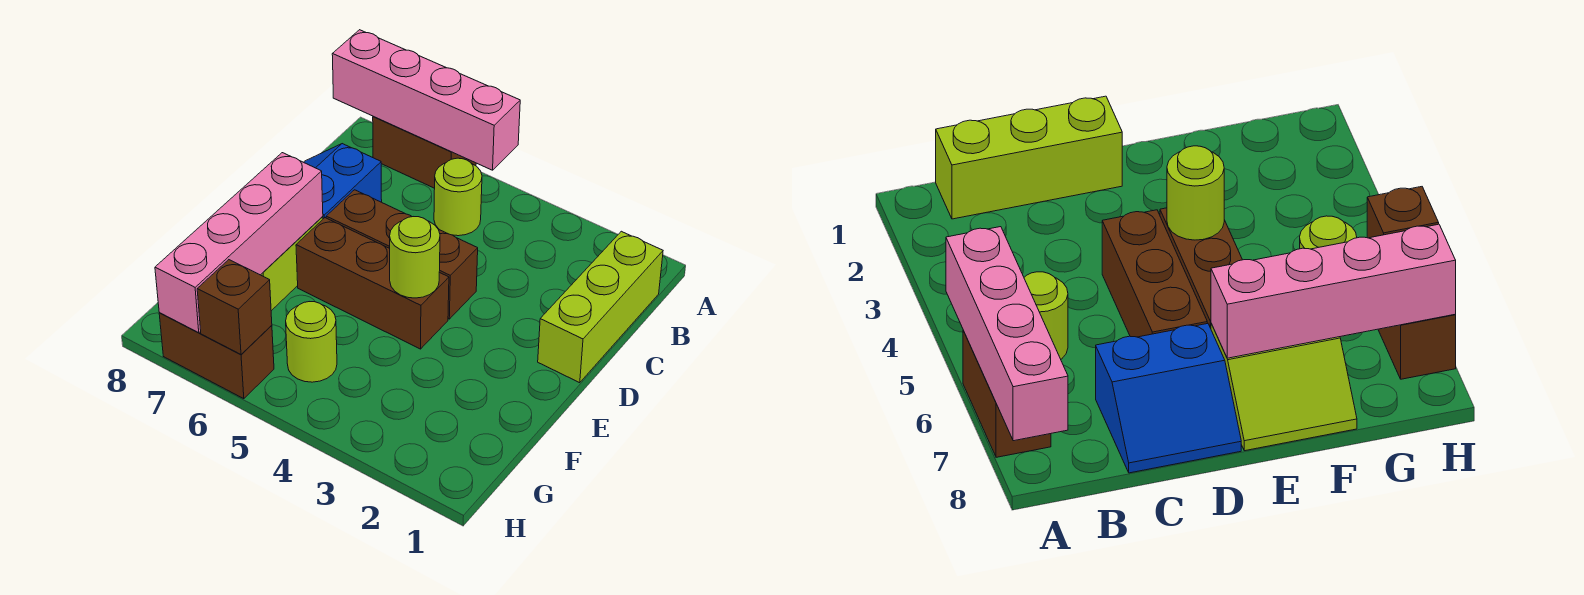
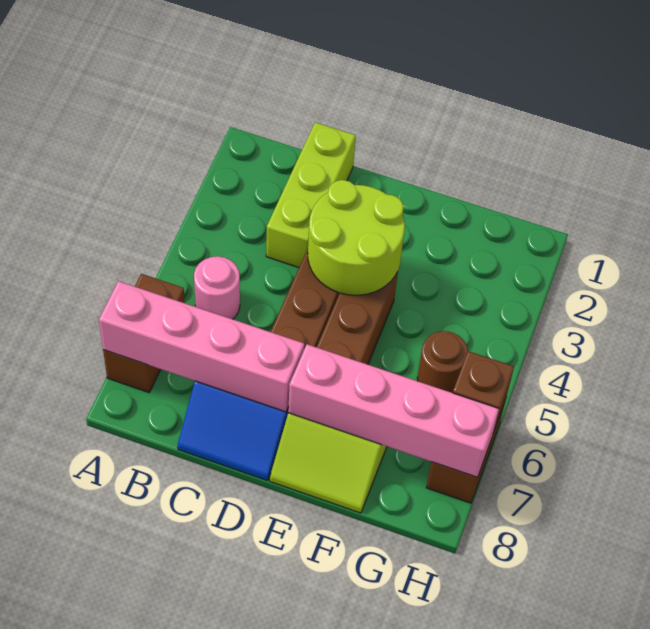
pink 1x4 brick [332,30,520,170] -> pink 1x4 brick turned to [99,281,304,412]
lime 1x3 brick [538,231,663,383] -> lime 1x3 brick turned to [266,122,356,267]
lime 1x1 round brick [434,158,482,236] -> pink 1x1 round brick [194,256,240,319]
lime 1x1 round brick [390,217,440,298] -> lime 2x2 round brick [308,180,405,295]
lime 1x1 round brick [286,302,337,382] -> brown 1x1 round brick [417,331,468,393]

